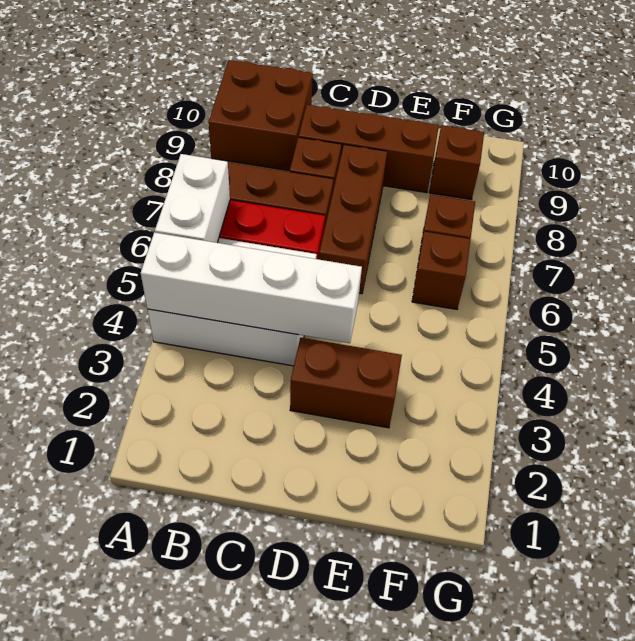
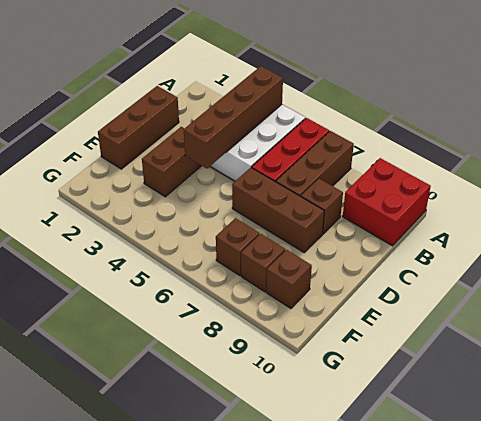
white 1x4 brick [141,232,362,343] -> brown 1x4 brick [184,66,283,168]
white 1x2 brick [155,154,230,243] -> none
brown 2x2 brick [208,60,313,171] -> red 2x2 brick [343,158,431,246]
brown 1x3 brick [299,105,439,193] -> brown 1x3 brick moved to [98,86,179,169]
brown 1x1 brick [412,232,471,309] -> brown 1x1 brick moved to [241,234,285,292]

